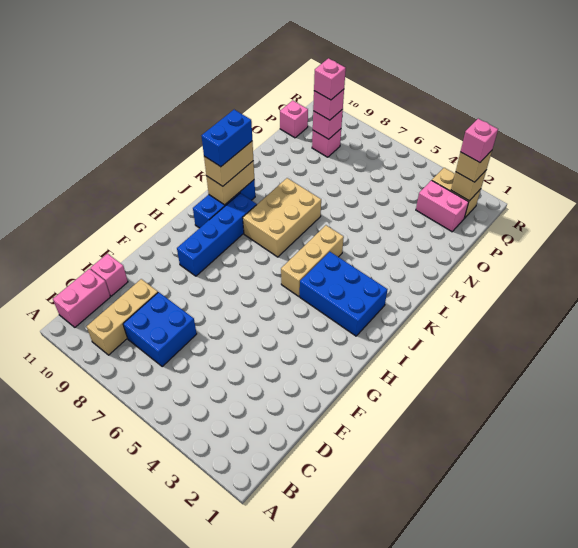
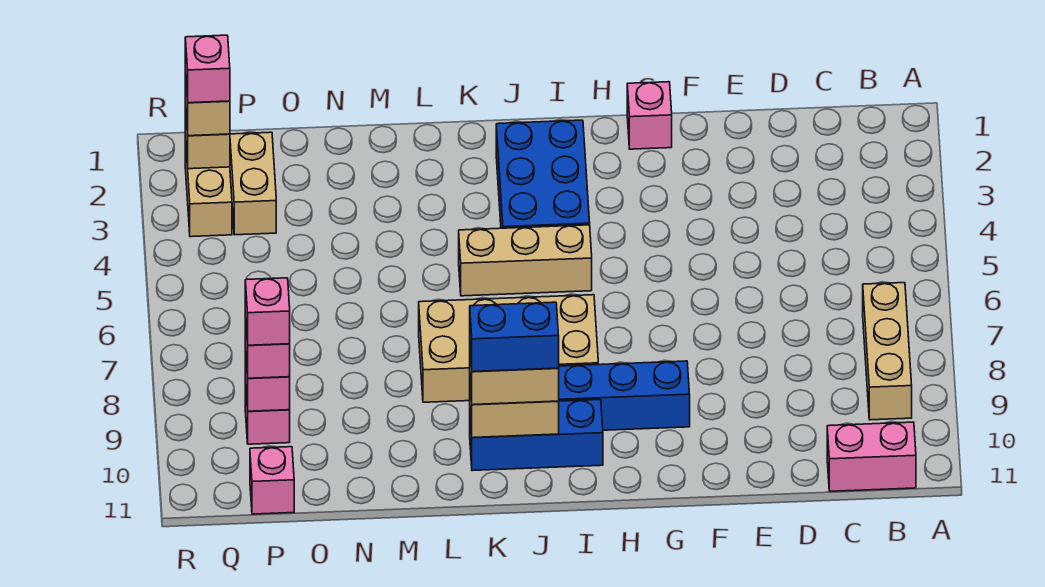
tan 1x3 brick [87,279,158,355] -> tan 1x3 brick turned to [863,283,912,420]
blue 2x2 brick [123,292,197,367] -> none
pink 1x1 brick [90,254,128,296] -> pink 1x1 brick moved to [627,82,672,149]
tan 2x3 brick [243,178,321,257] -> tan 2x4 brick [419,295,598,402]
pink 1x2 brick [416,180,469,232] -> tan 1x2 brick [230,132,276,235]

